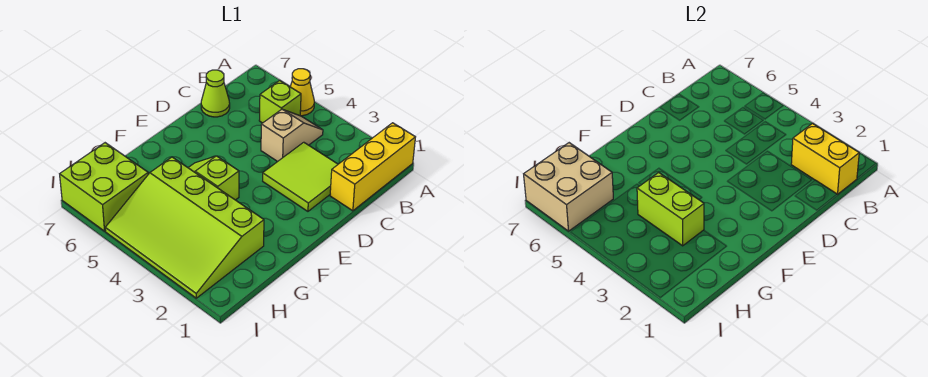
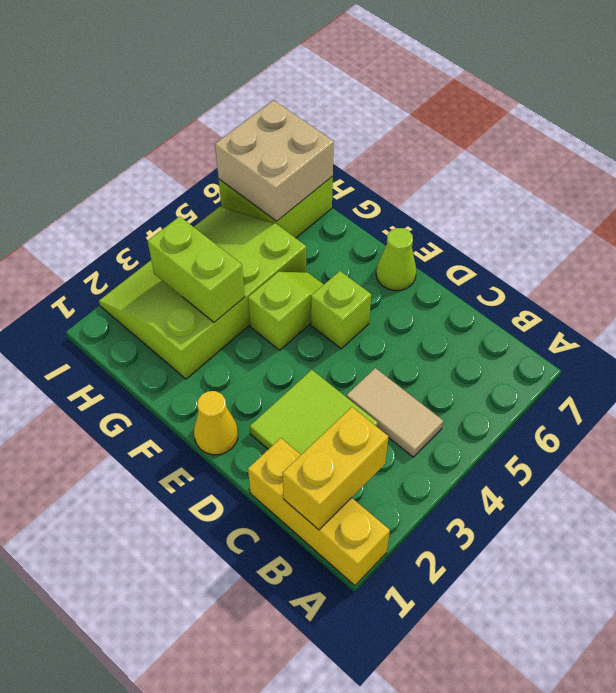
yellow 1x1 cone [290,69,314,116] -> yellow 1x1 cone moved to [194,391,238,455]
tan 1x2 slope [261,109,323,162] -> tan 1x2 tile [346,368,443,457]
lime 1x1 brick [259,80,301,123] -> lime 1x1 brick moved to [311,271,371,349]
lime 1x1 cone [201,70,230,117] -> lime 1x1 cone moved to [376,228,416,290]
lime 1x2 brick [637,172,704,246] -> lime 1x2 brick turned to [148,216,245,322]

